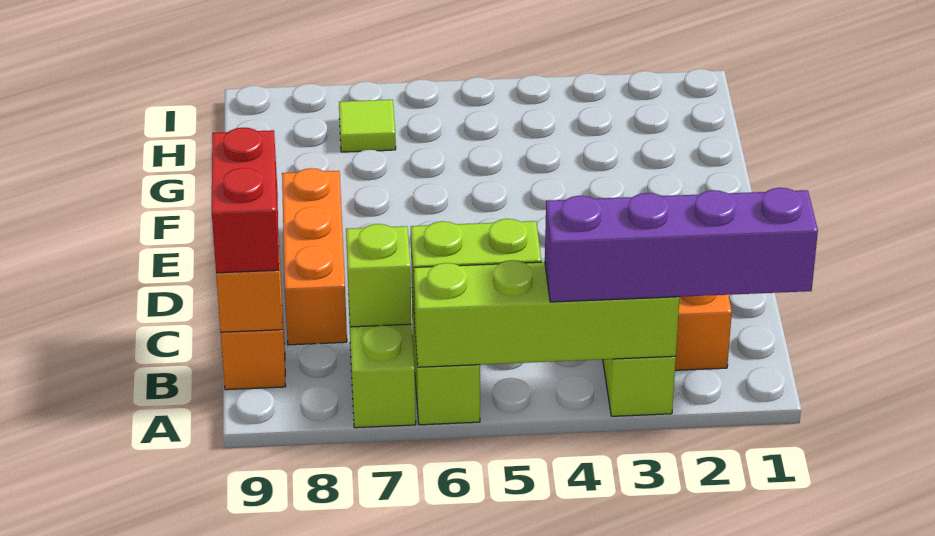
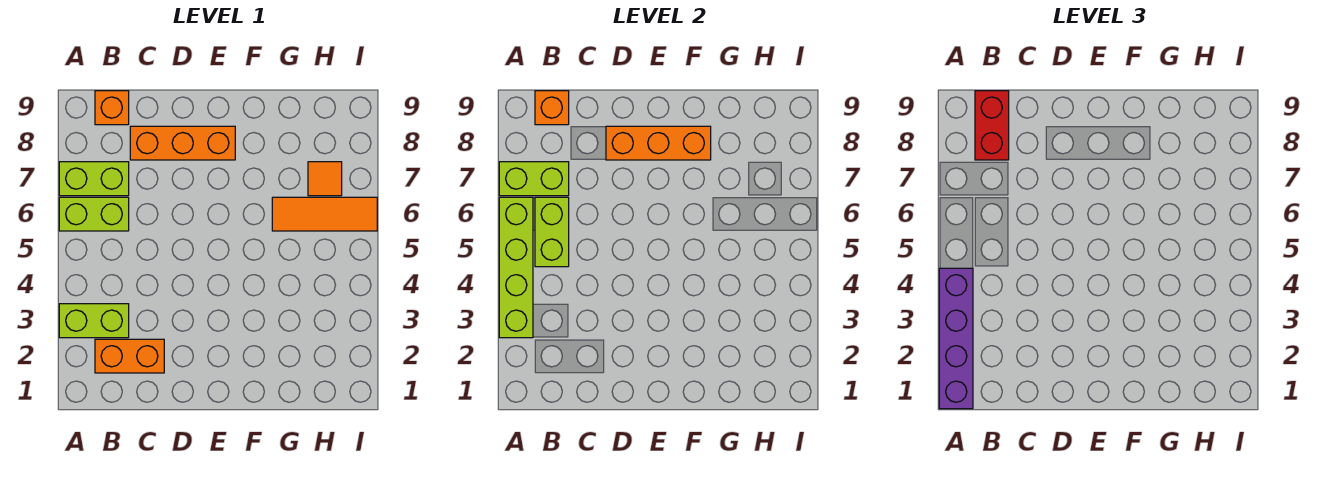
lime 1x1 brick [346,224,411,327] -> lime 1x2 brick [499,162,569,196]
red 1x2 brick [212,127,279,273] -> red 1x2 brick turned to [975,91,1009,160]
none -> orange 1x3 brick [606,126,711,160]
none -> orange 1x3 tile [272,197,377,231]
lime 1x1 tile [339,100,396,152] -> orange 1x1 tile [308,162,342,196]

